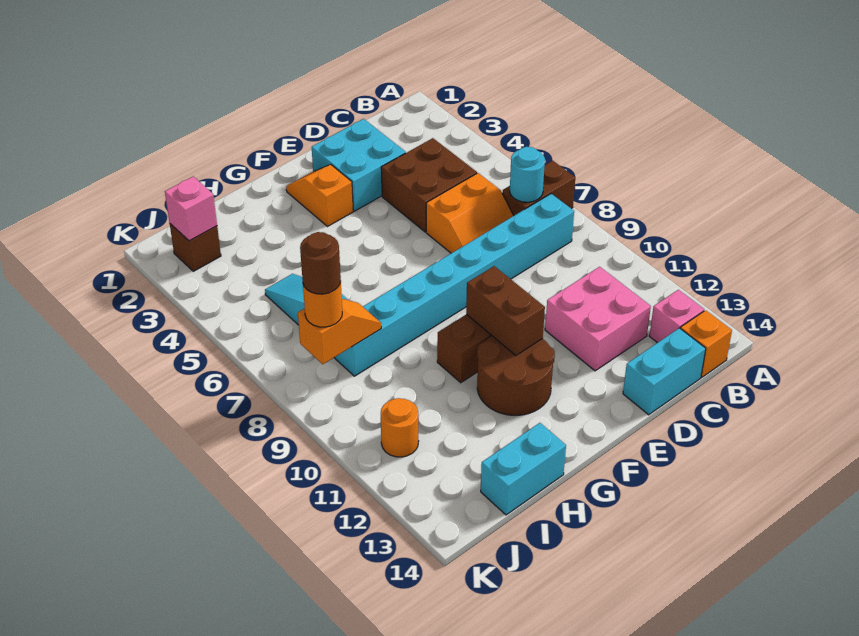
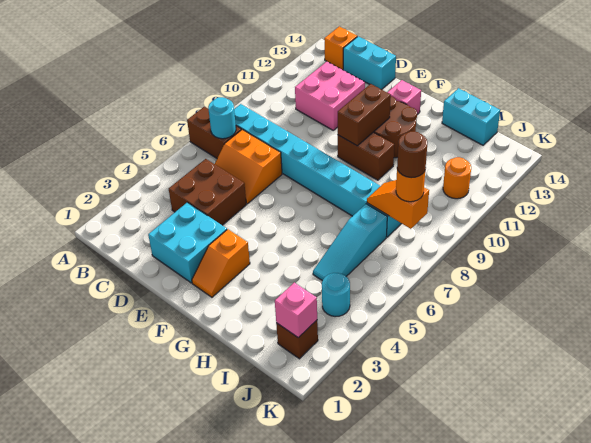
pink 1x1 brick [649,290,704,343] -> pink 1x1 brick moved to [387,80,421,115]
orange 2x2 slope [426,173,514,253] -> orange 2x2 slope turned to [215,129,282,204]
none -> cyan 1x1 round brick [322,273,350,317]

